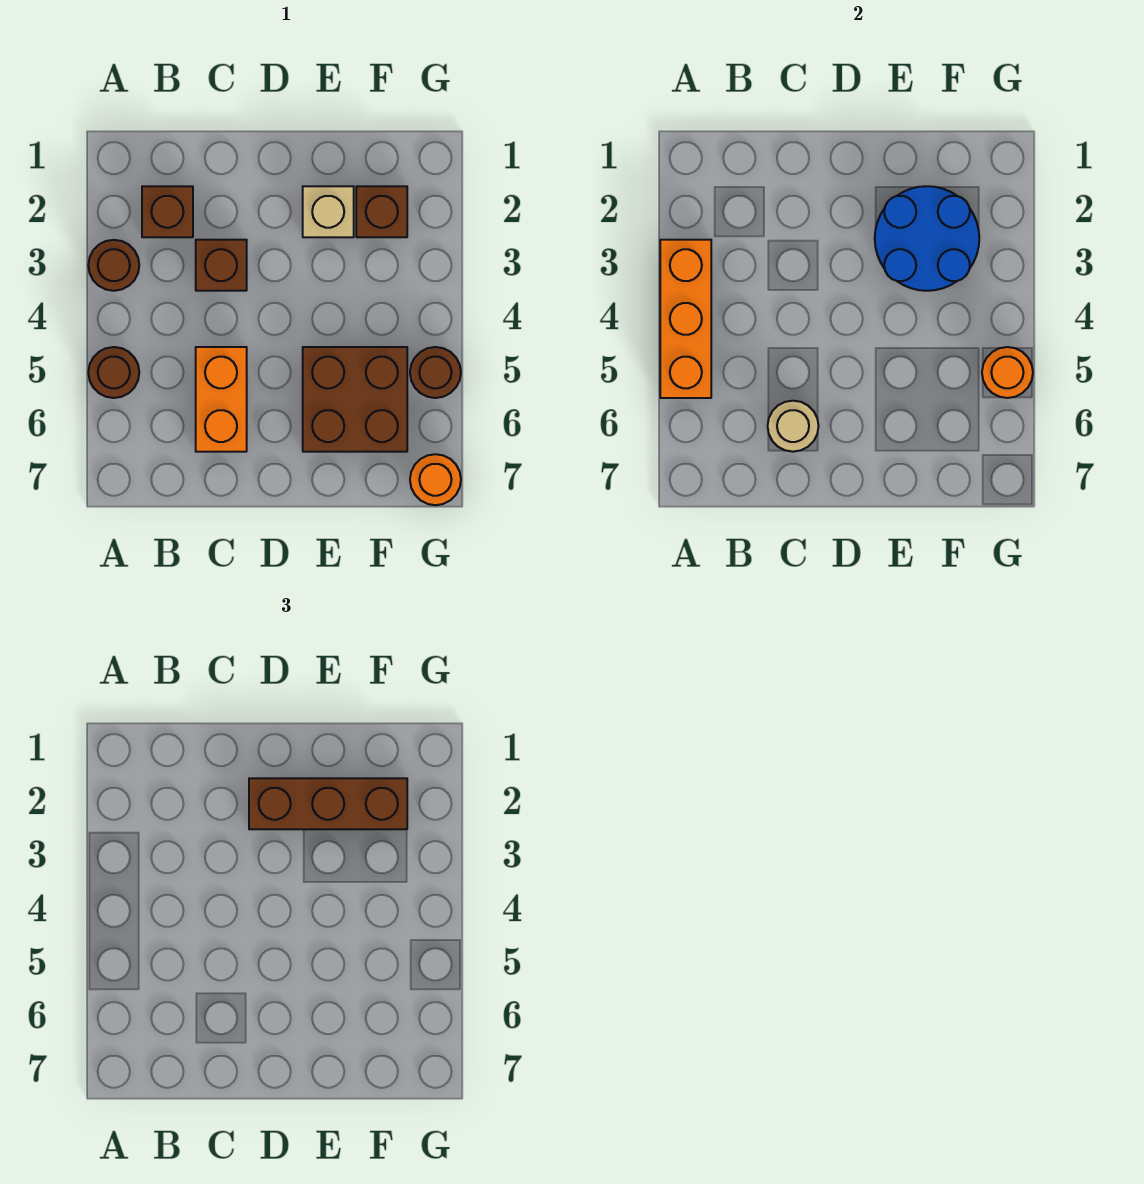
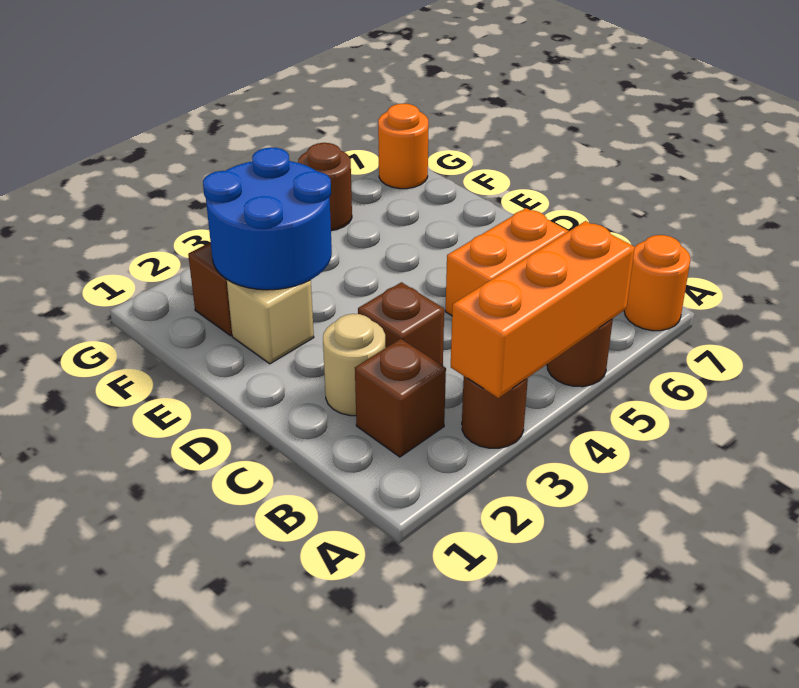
tan 1x1 round brick [768,401,819,452] -> tan 1x1 round brick moved to [323,314,385,416]
brown 1x3 brick [249,778,407,829] -> none
brown 2x2 brick [303,347,407,452] -> none
orange 1x1 round brick [982,347,1033,398] -> orange 1x1 round brick moved to [624,235,691,331]

